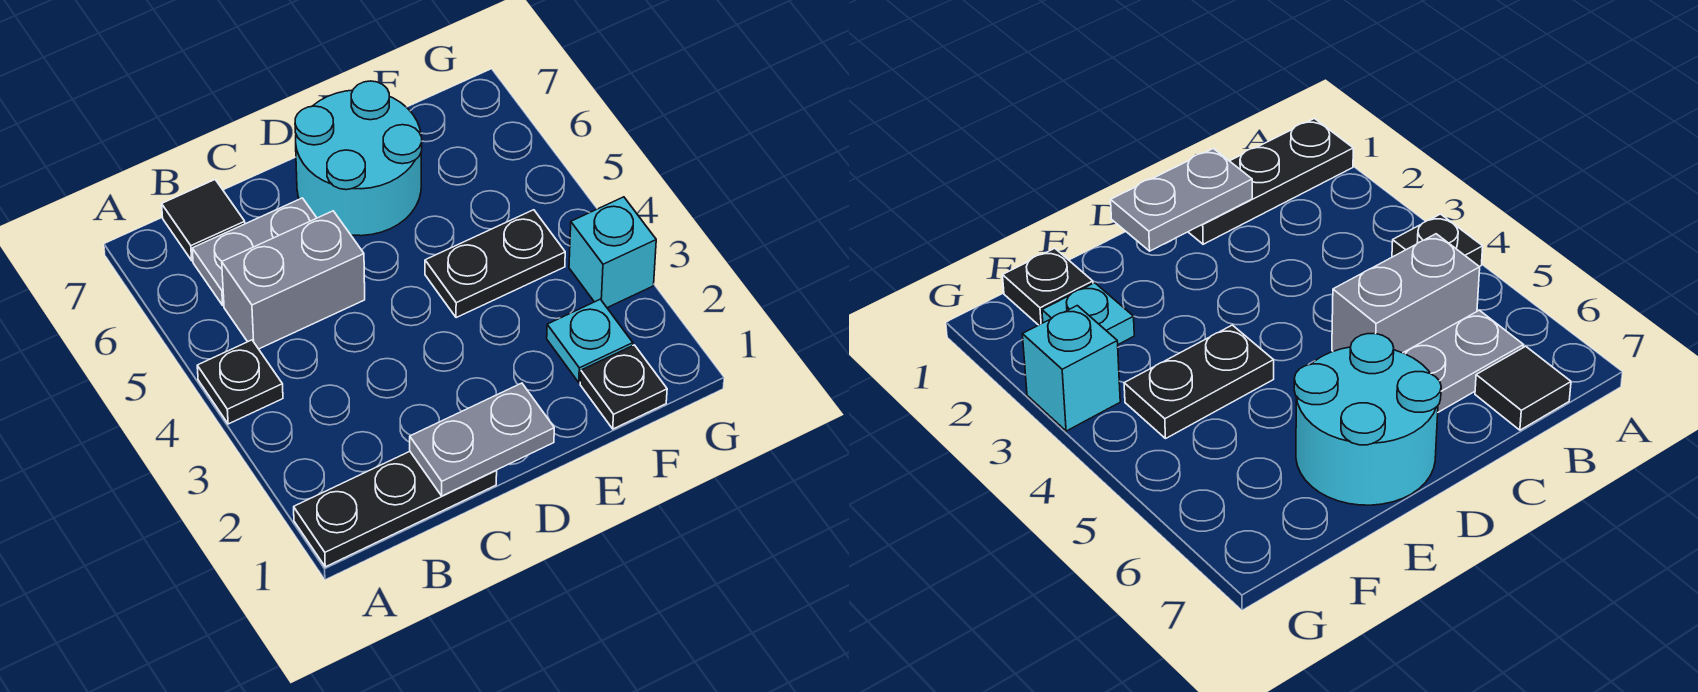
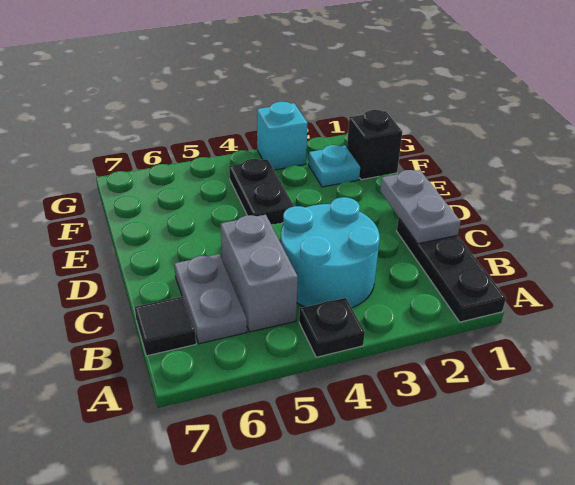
cyan 2x2 round brick [295,81,422,236] -> cyan 2x2 round brick moved to [281,197,380,308]
black 1x1 plate [580,345,667,429] -> black 1x1 brick [347,110,402,180]

